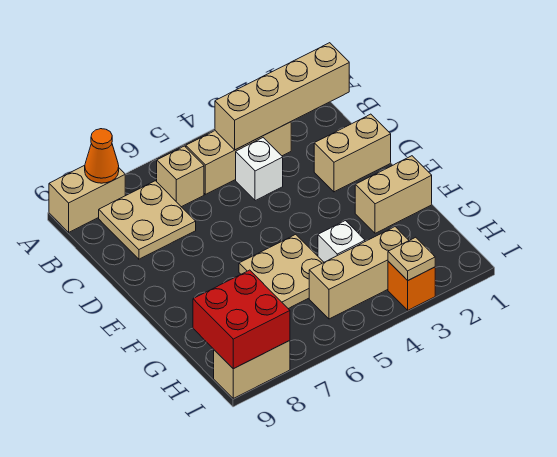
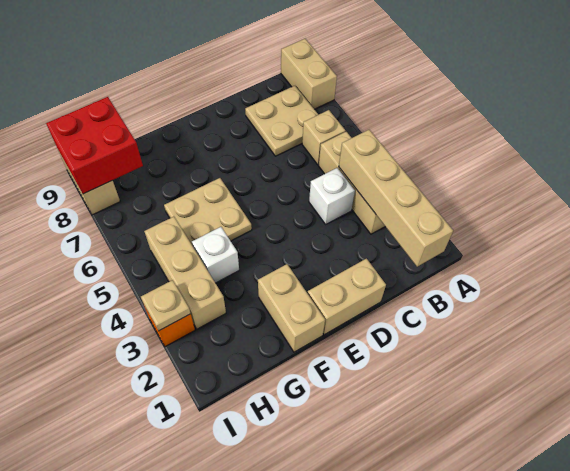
orange 1x1 cone [85,129,119,183] -> none
tan 1x2 brick [314,114,391,192] -> tan 1x2 brick turned to [308,259,386,335]

